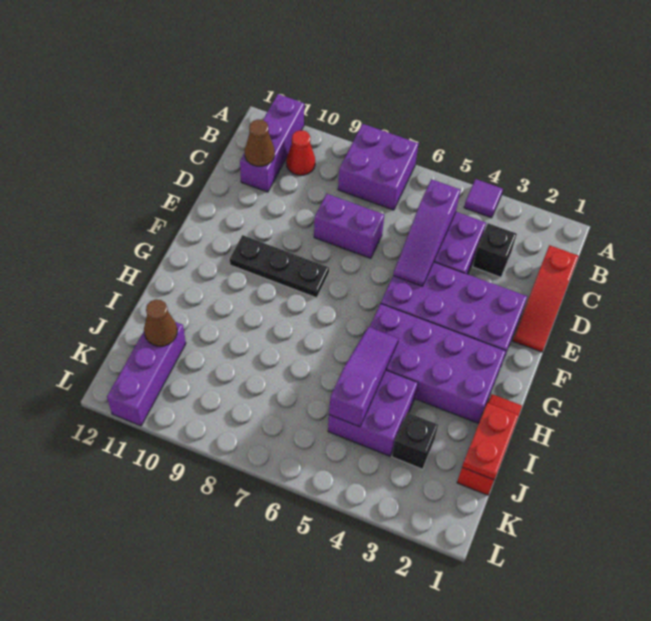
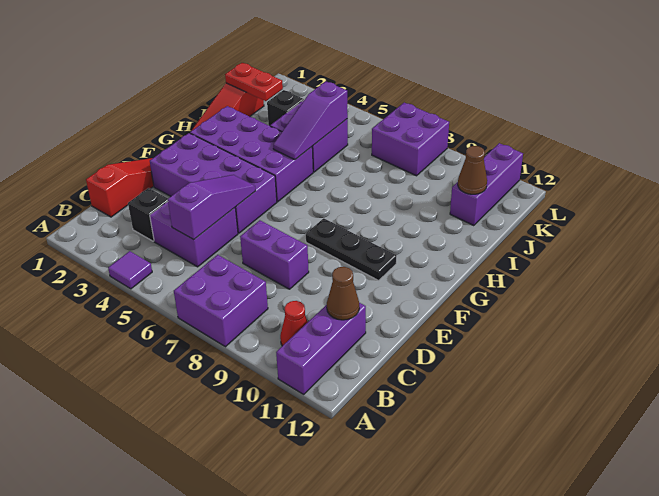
red 1x2 plate [462,403,519,480] -> red 1x2 plate turned to [225,63,283,101]
none -> purple 2x2 brick [372,103,449,176]

